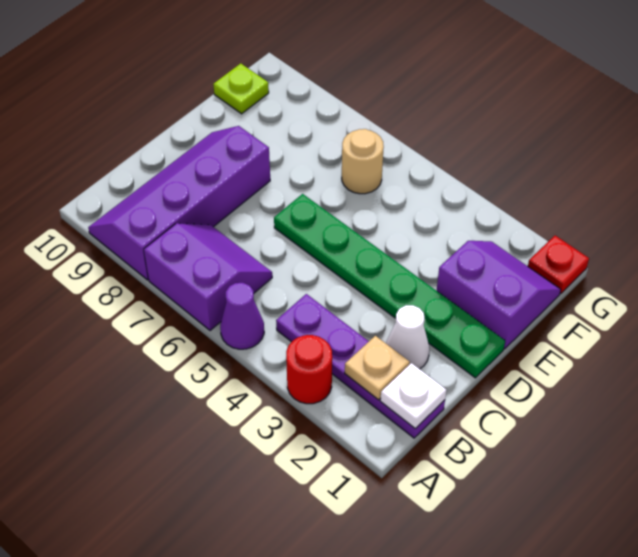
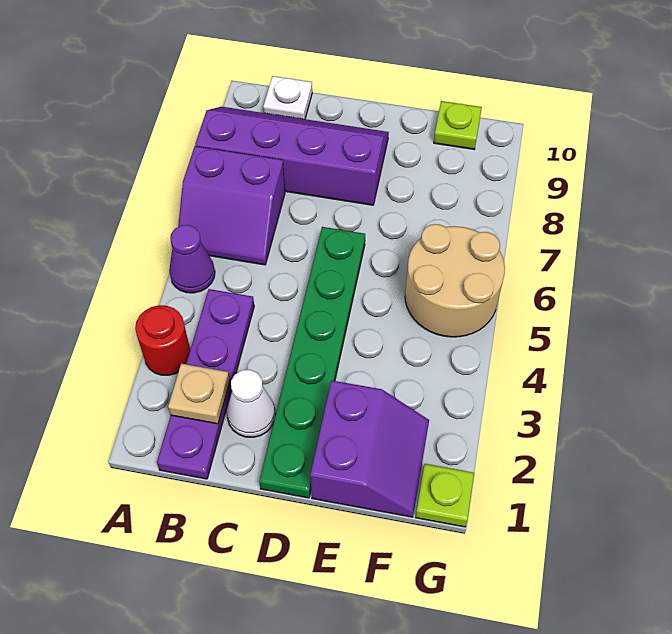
purple 2x2 slope [144,223,272,330] -> purple 2x2 slope turned to [178,146,285,265]
white 1x1 plate [380,363,446,429] -> white 1x1 plate moved to [263,76,312,119]
tan 1x1 round brick [342,129,384,194] -> tan 2x2 round brick [405,224,505,337]
red 1x1 plate [528,236,589,294] -> lime 1x1 plate [416,464,474,527]

